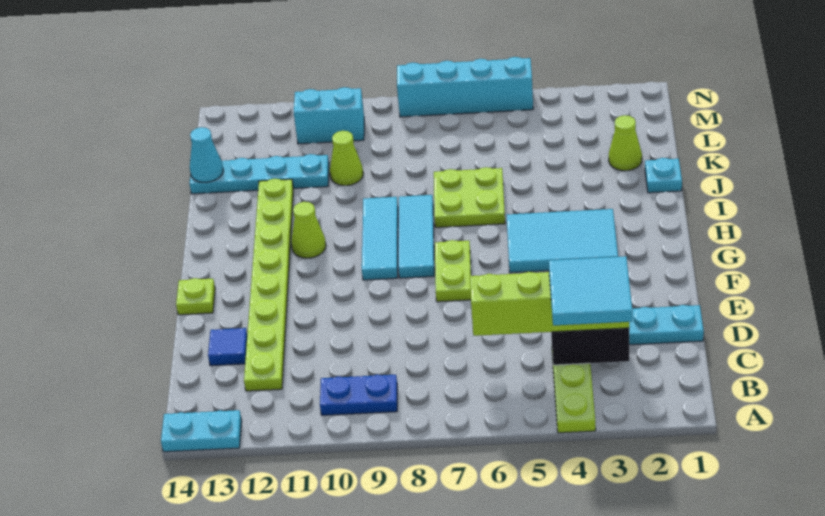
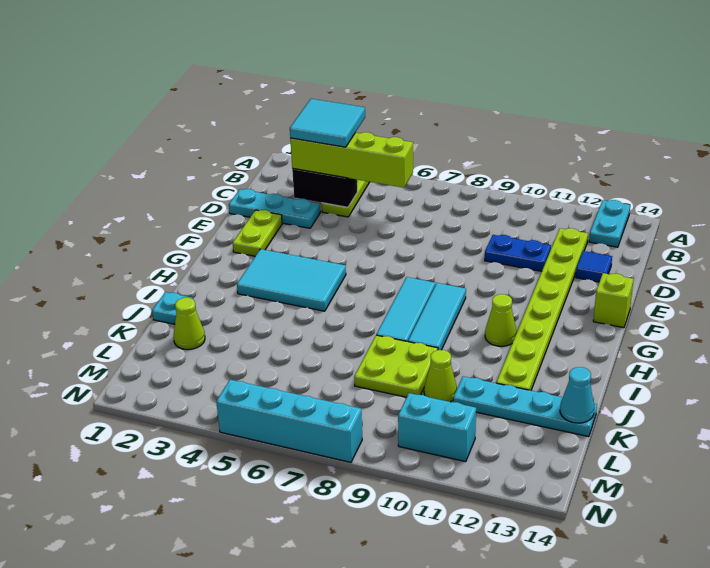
cyan 1x2 plate [161,410,242,452] -> cyan 1x2 plate turned to [589,200,630,247]
blue 1x2 plate [320,375,397,415] -> blue 1x2 plate moved to [485,235,551,271]
lime 1x2 plate [435,240,471,302] -> lime 1x2 plate moved to [233,210,282,256]
lime 1x1 plate [176,278,215,315] -> lime 1x1 brick [593,273,634,328]
lime 2x2 plate [434,167,505,227] -> lime 2x2 plate moved to [354,335,438,397]

